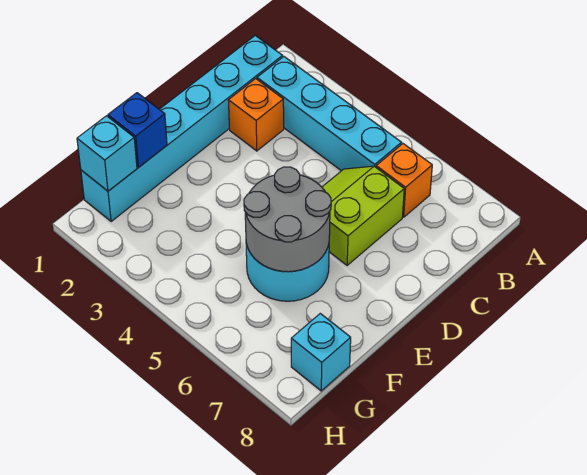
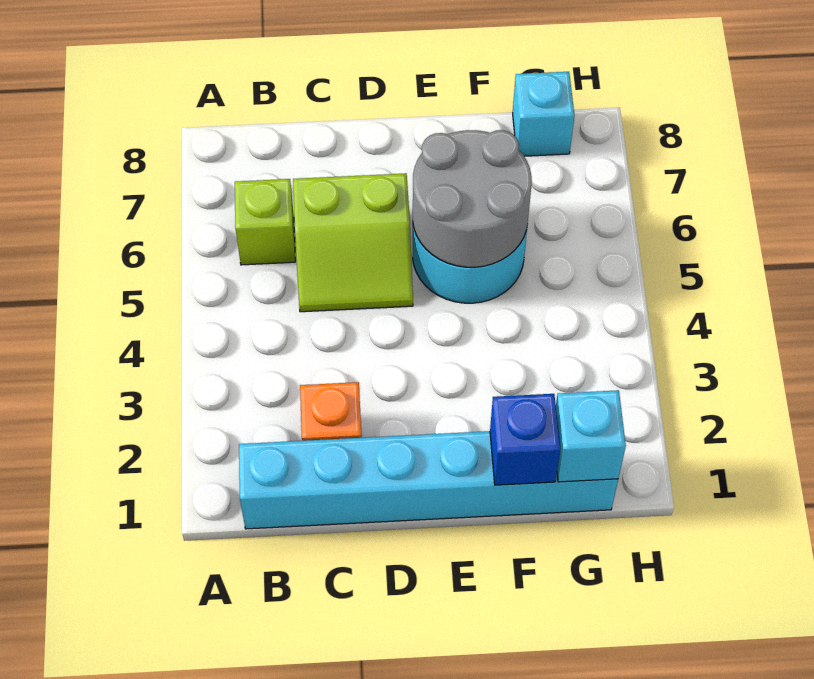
cyan 1x4 brick [257,57,401,171] -> none
orange 1x1 brick [376,144,432,217] -> lime 1x1 brick [235,179,295,265]

